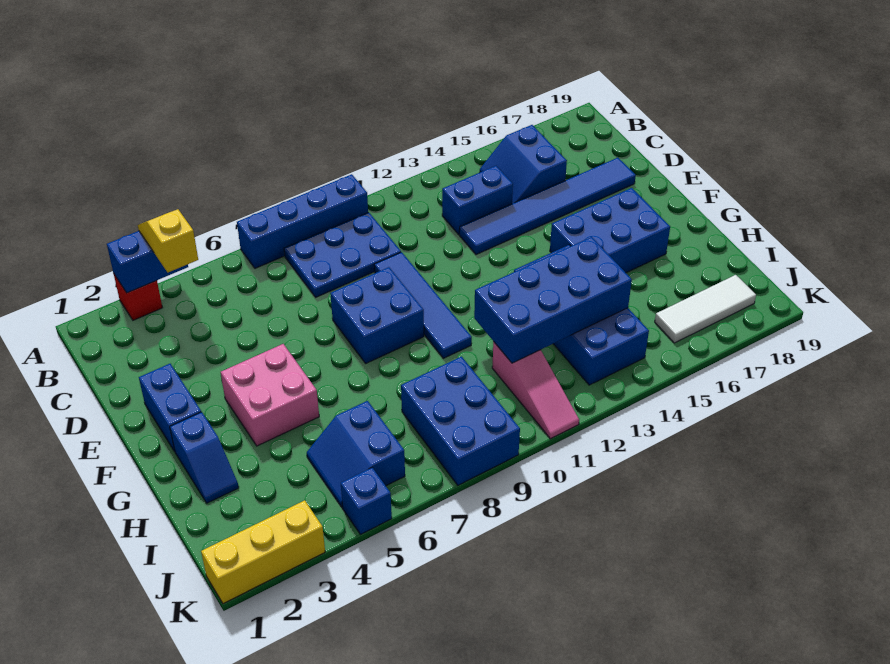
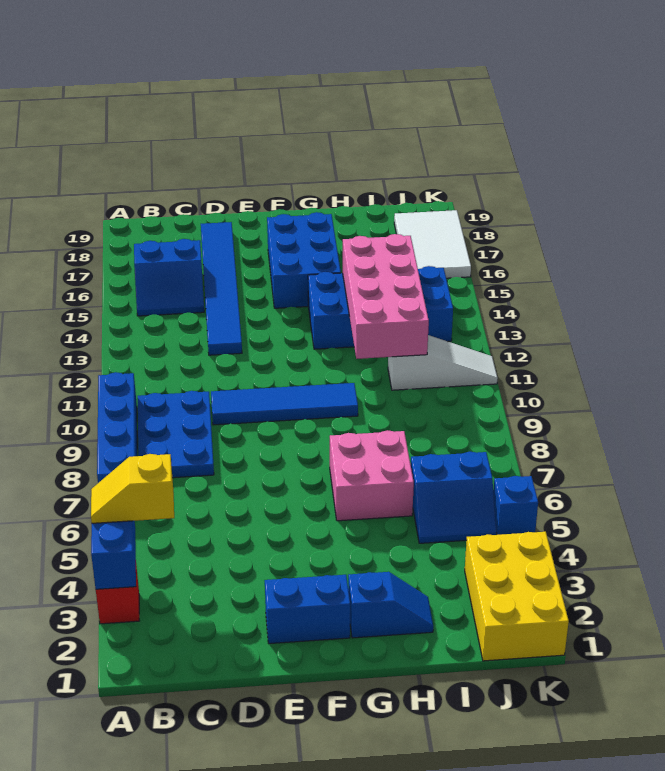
blue 1x2 brick [442,166,513,234] -> none
blue 2x2 brick [330,267,424,363] -> none
pink 2x2 brick [221,344,319,446] -> pink 2x2 brick moved to [330,430,414,521]
blue 2x4 brick [474,237,632,363] -> pink 2x4 brick [343,234,429,359]
blue 2x3 brick [401,357,520,485] -> none
pink 1x3 slope [492,342,579,439] -> white 1x3 slope [388,335,498,390]
white 1x3 tile [655,275,756,343] -> white 2x3 tile [394,210,471,278]
yellow 1x3 brick [201,500,325,604] -> yellow 2x3 brick [465,532,569,661]

